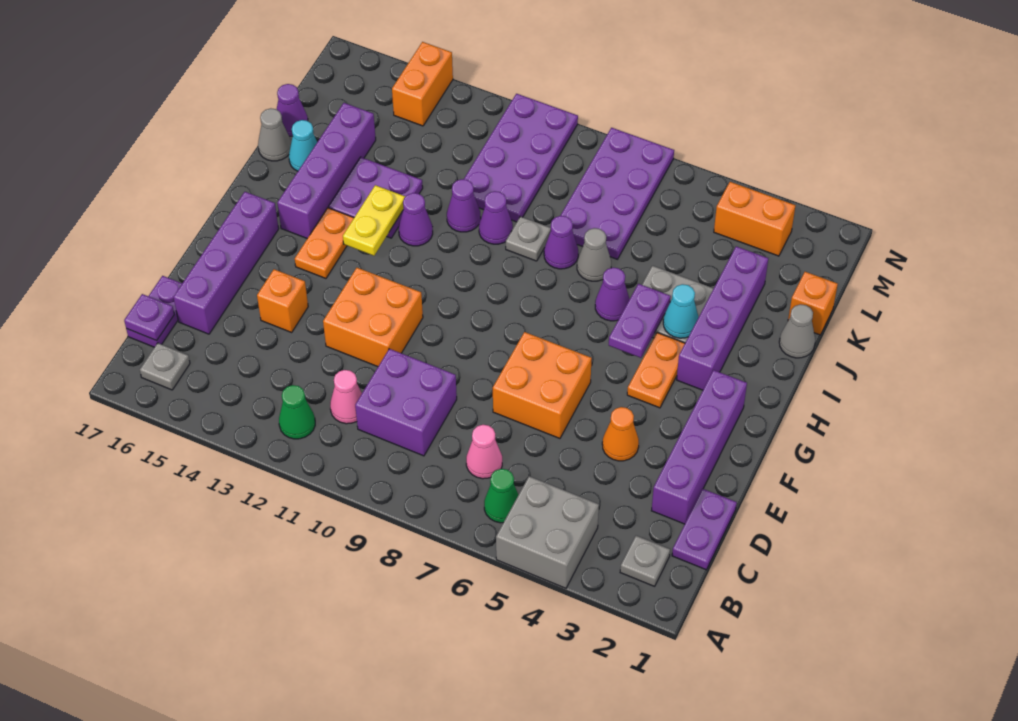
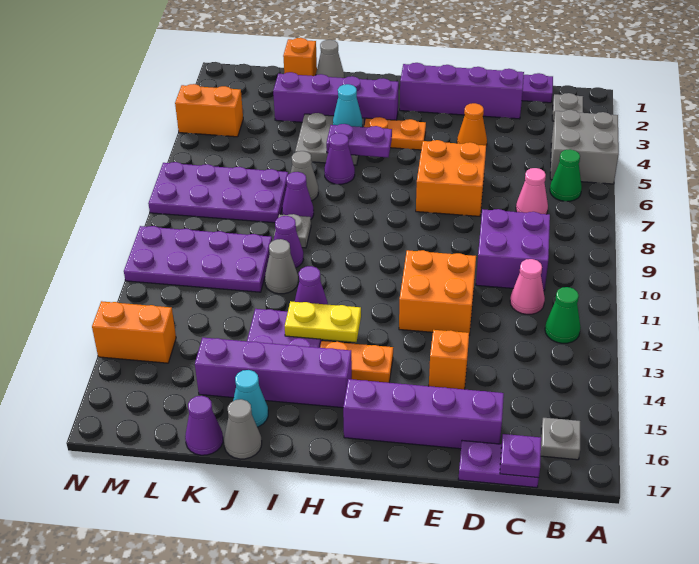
purple 1x1 cone [447,179,481,232] -> grey 1x1 cone [265,239,298,294]
orange 1x2 brick [714,182,796,256] -> orange 1x2 brick turned to [175,84,243,137]

